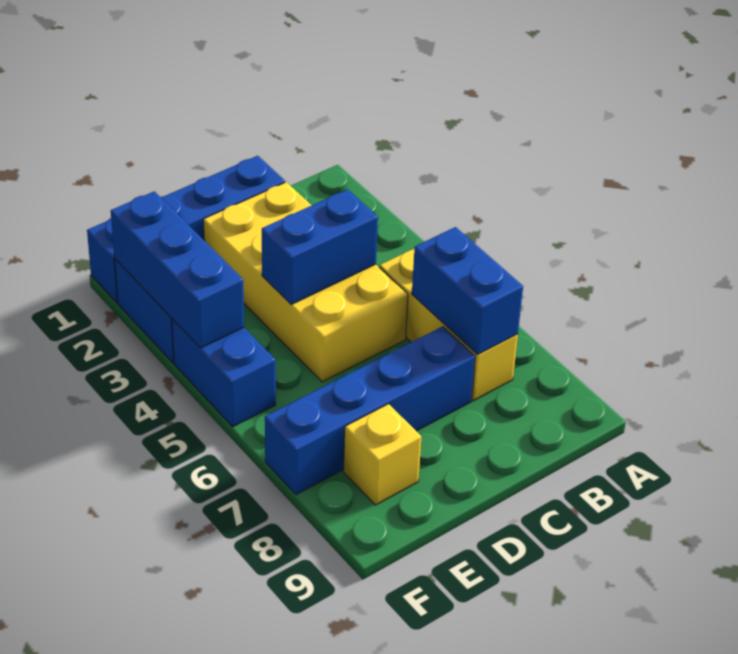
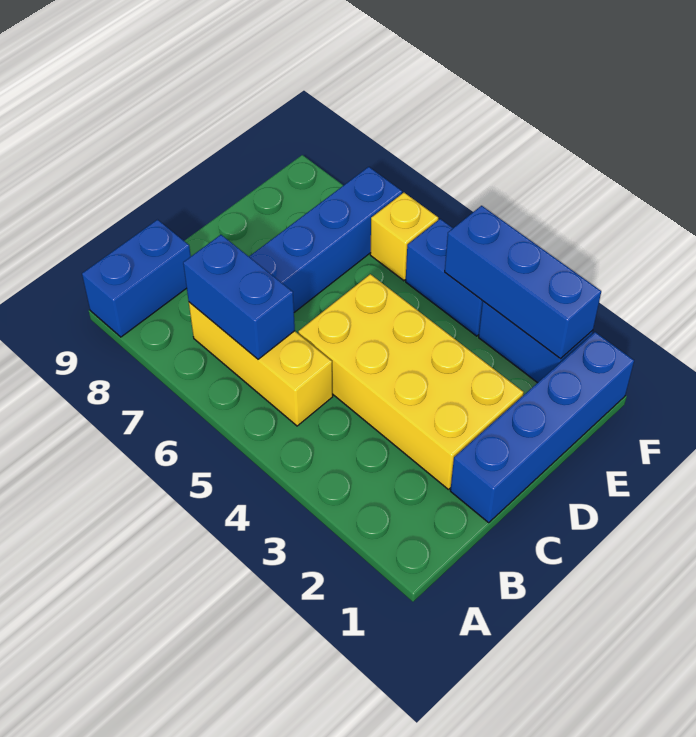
blue 1x2 brick [262,189,378,304] -> blue 1x2 brick moved to [82,220,191,337]
yellow 1x1 brick [343,404,421,505] -> yellow 1x1 brick moved to [370,193,438,281]

